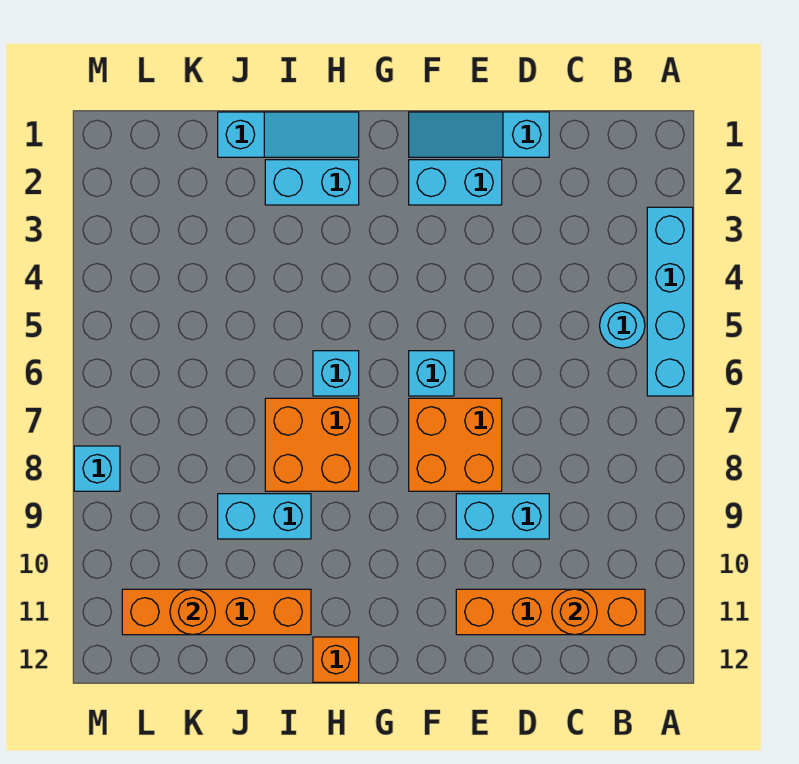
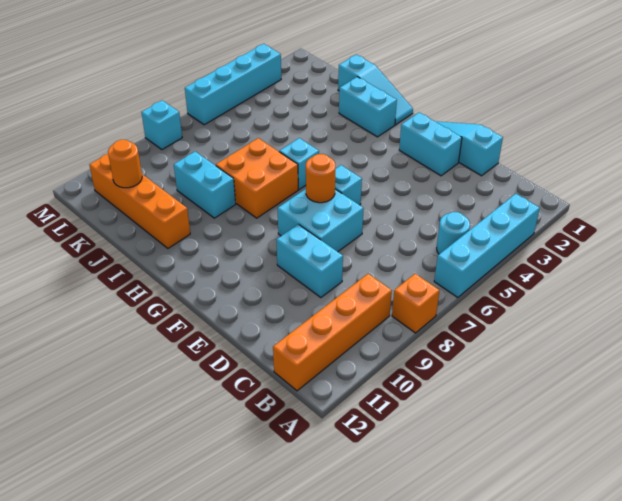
orange 1x4 brick [456,589,645,635] -> orange 1x4 brick turned to [273,274,392,391]
orange 1x1 round brick [552,589,597,635] -> orange 1x1 round brick moved to [306,154,335,203]
orange 2x2 brick [409,398,502,491] -> cyan 2x2 brick [278,189,364,252]
orange 1x1 brick [313,637,359,682] -> orange 1x1 brick moved to [392,274,440,333]
none -> cyan 1x4 brick [185,44,281,125]

